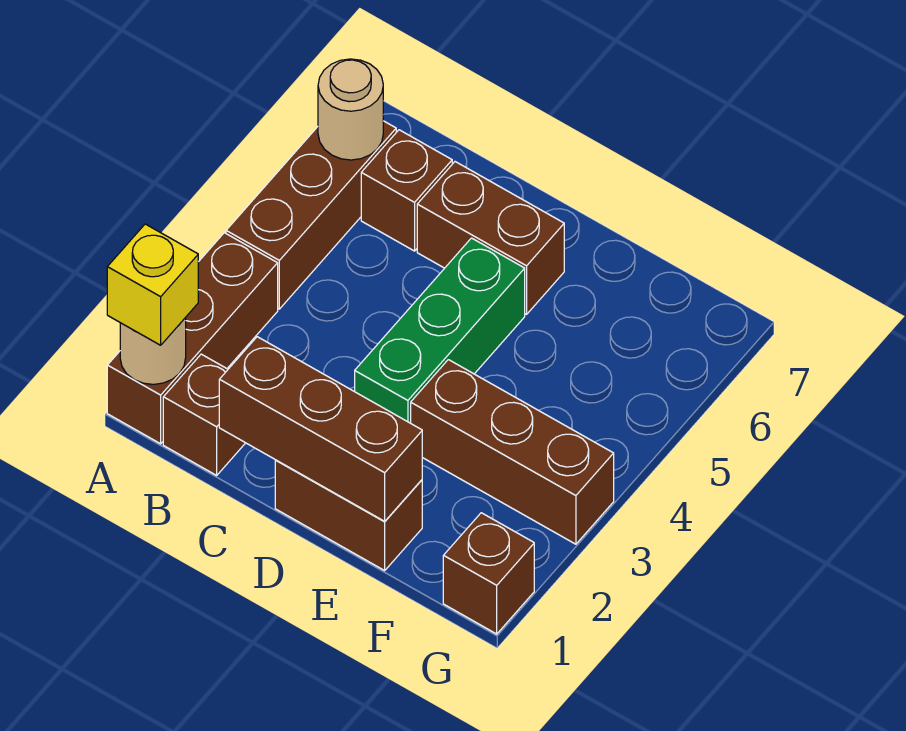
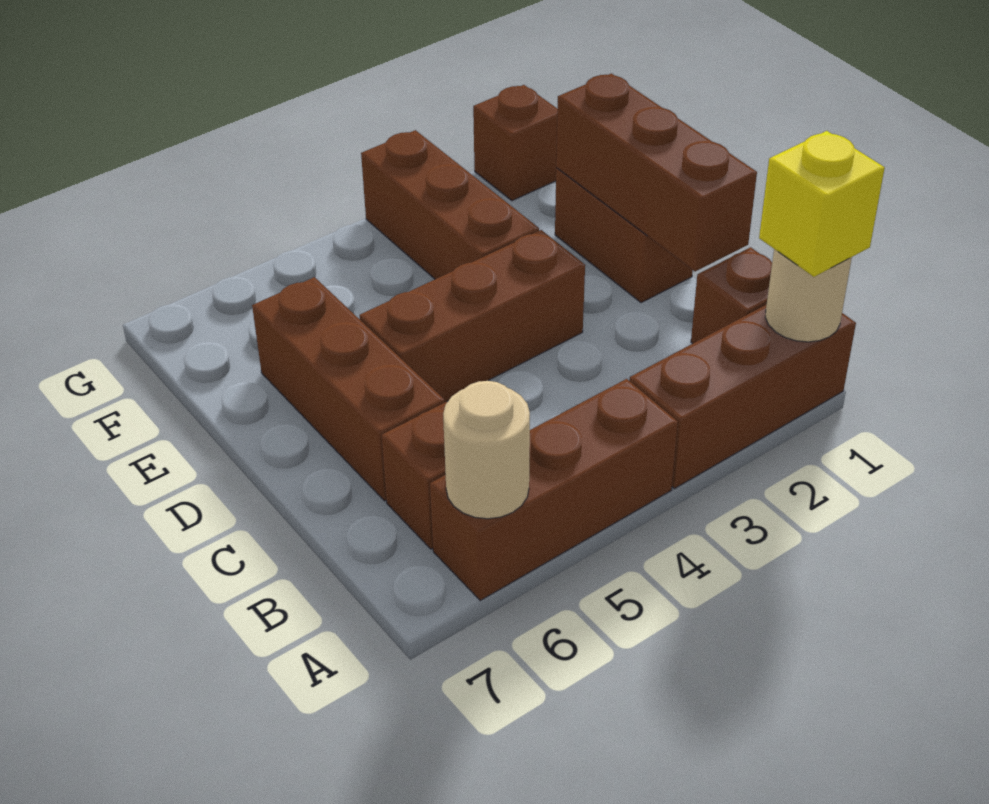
brown 1x2 brick [417,162,564,314] -> brown 1x3 brick [252,277,445,501]
green 1x3 brick [355,238,525,423] -> brown 1x3 brick [359,230,585,402]

